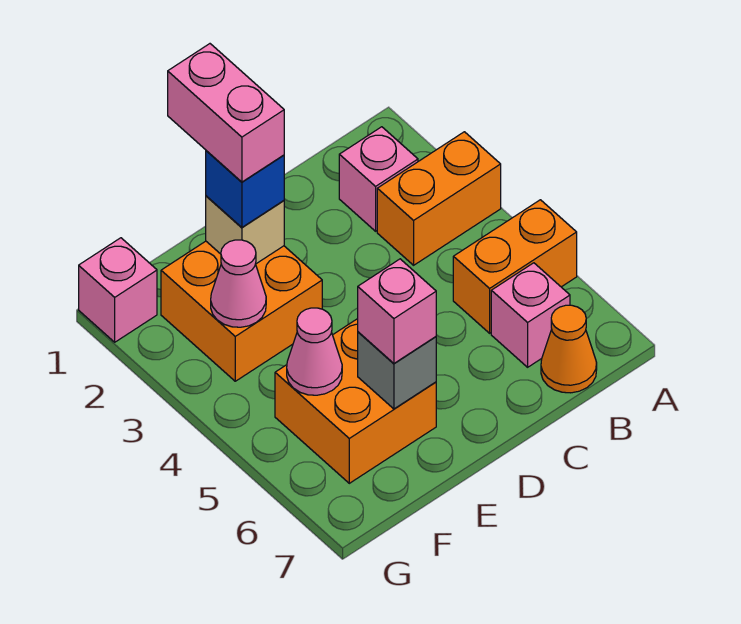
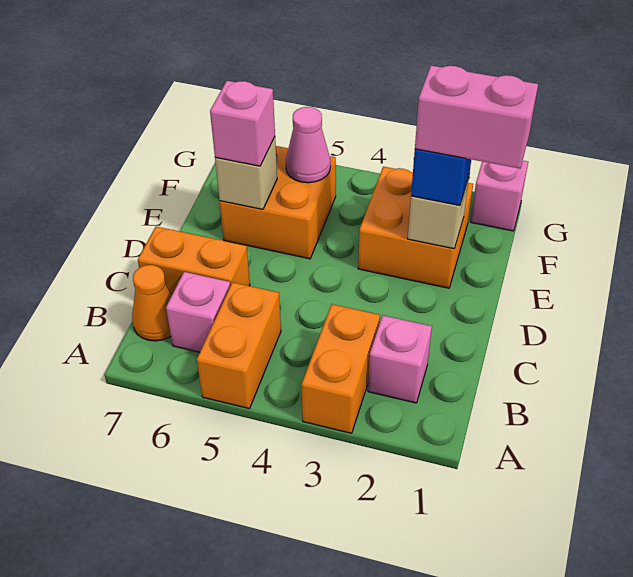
none -> orange 1x2 brick [138,227,250,296]
grey 1x1 brick [358,332,436,409] -> tan 1x1 brick [215,137,277,209]
pink 1x1 cone [211,240,266,327] -> none

